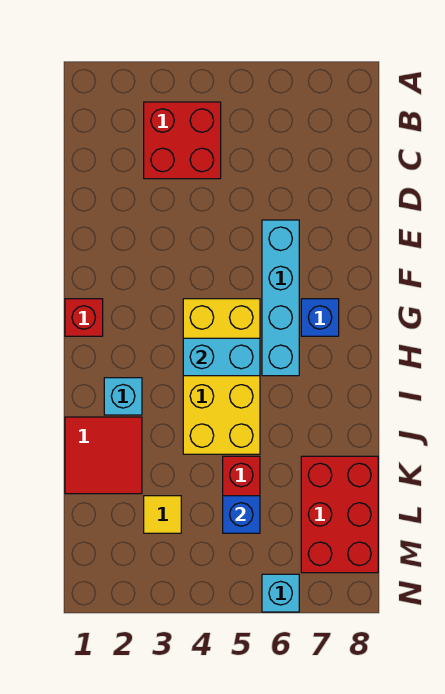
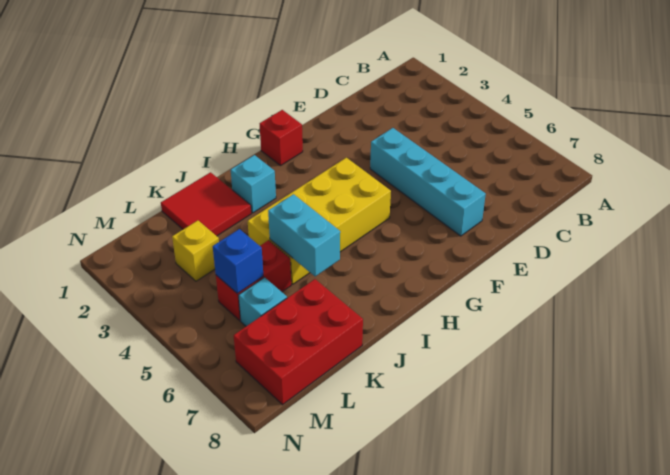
red 2x2 brick [144,102,221,179] -> none
cyan 1x4 brick [262,220,299,376] -> cyan 1x4 brick turned to [370,128,486,236]
blue 1x1 brick [301,299,339,336] -> none
cyan 1x2 brick [183,338,260,376] -> cyan 1x2 brick moved to [268,194,340,276]
yellow 1x1 tile [144,496,181,533] -> yellow 1x1 brick [172,221,219,281]
cyan 1x1 brick [262,574,299,612] -> cyan 1x1 brick moved to [238,277,287,326]

